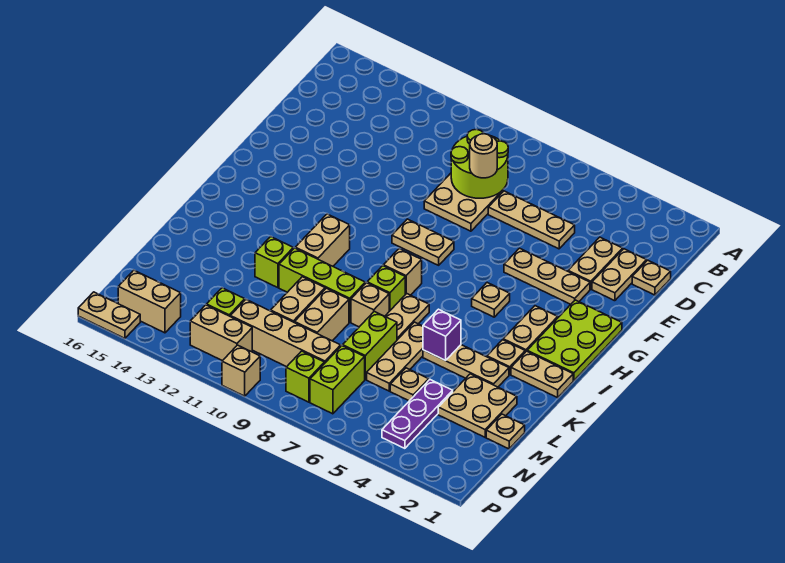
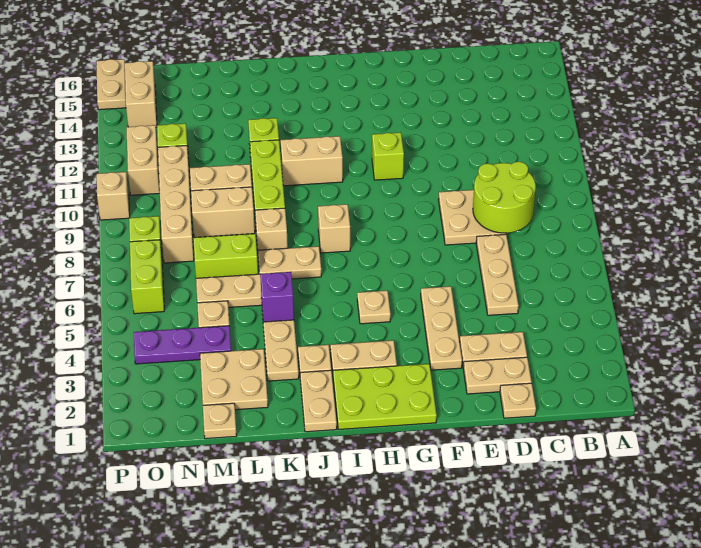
tan 1x1 round brick [470,134,497,178] -> none
tan 1x2 plate [392,219,454,265] -> none
lime 1x1 brick [367,266,405,311] -> lime 1x1 brick moved to [372,132,404,180]
lime 1x2 brick [310,346,365,414] -> lime 1x2 brick turned to [130,240,164,314]

